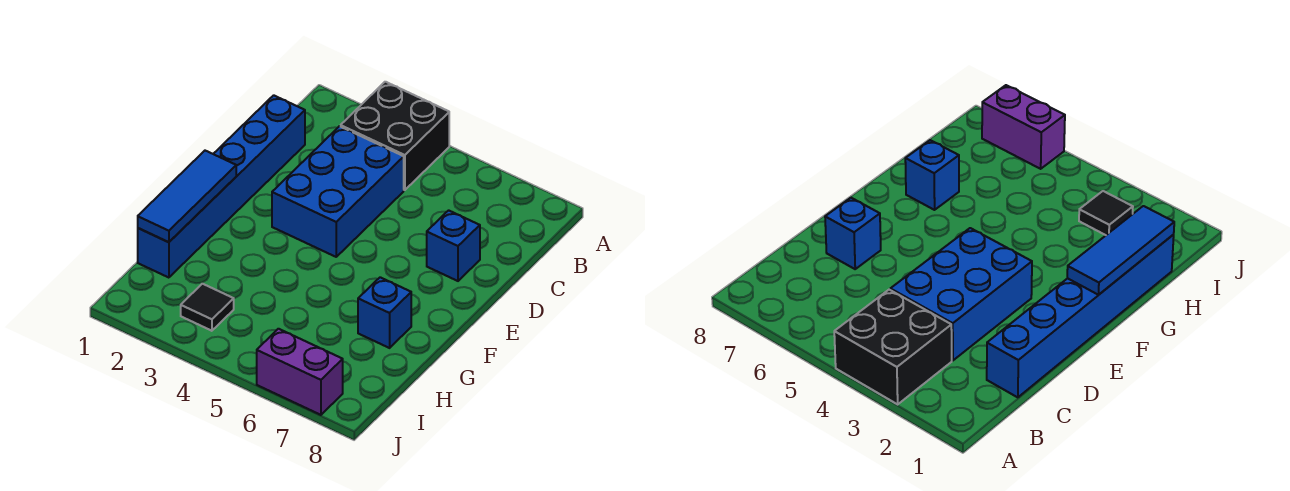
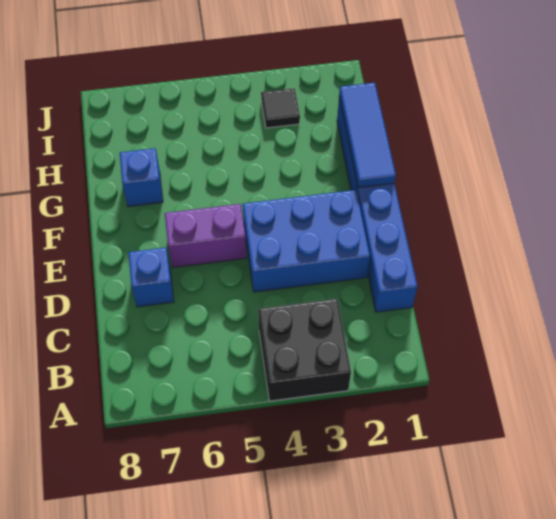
blue 2x3 brick [272,126,404,257] -> blue 2x3 brick turned to [243,190,370,292]
purple 1x2 brick [257,329,343,415] -> purple 1x2 brick moved to [165,204,247,268]

